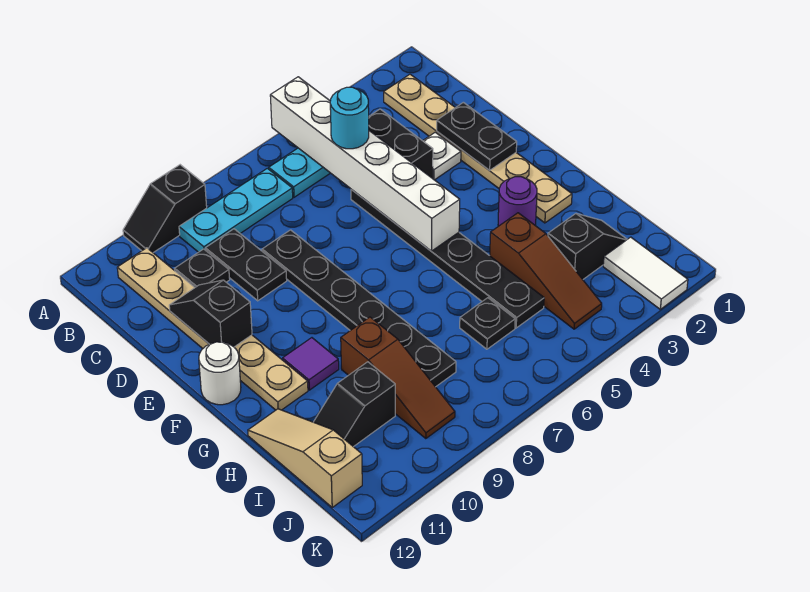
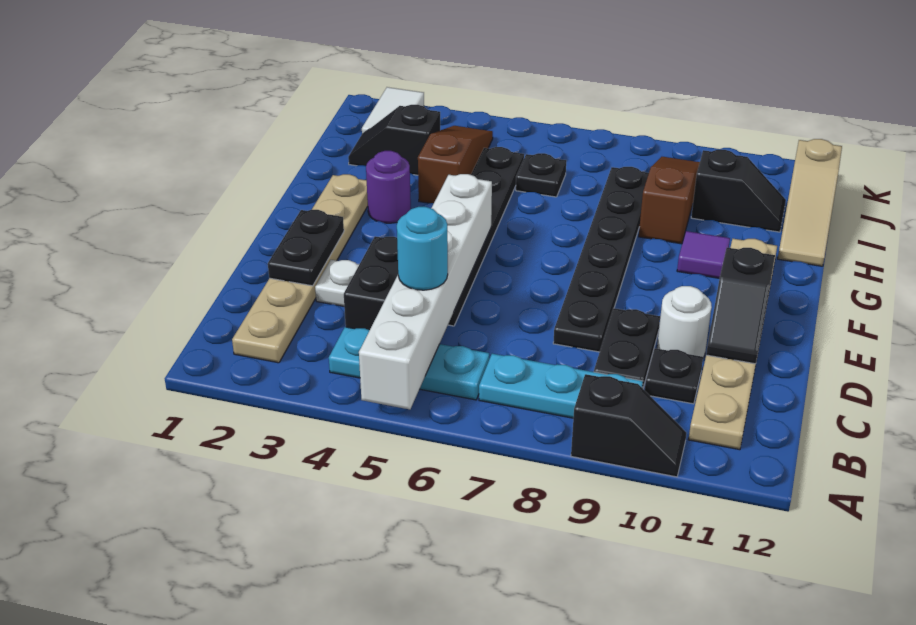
white 1x1 round brick [199,342,241,405] -> white 1x1 round brick moved to [657,286,712,358]

